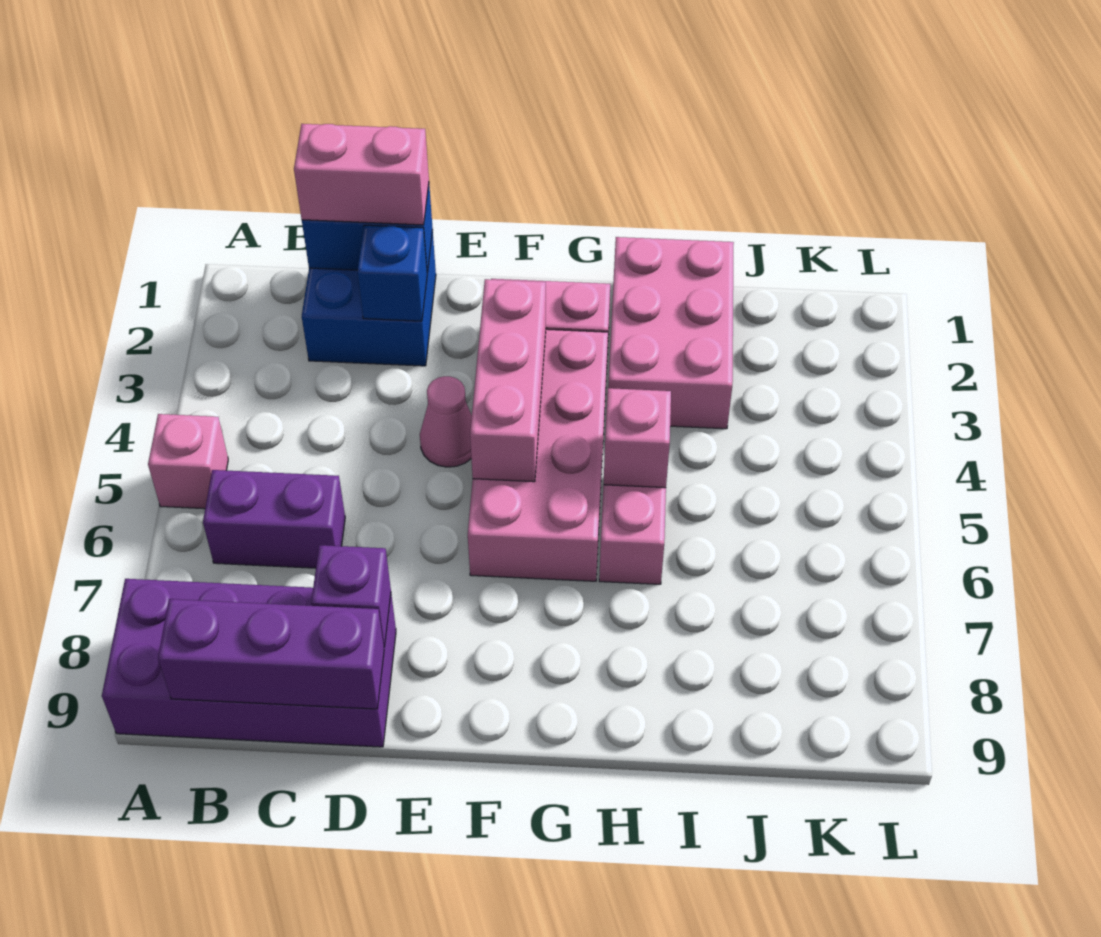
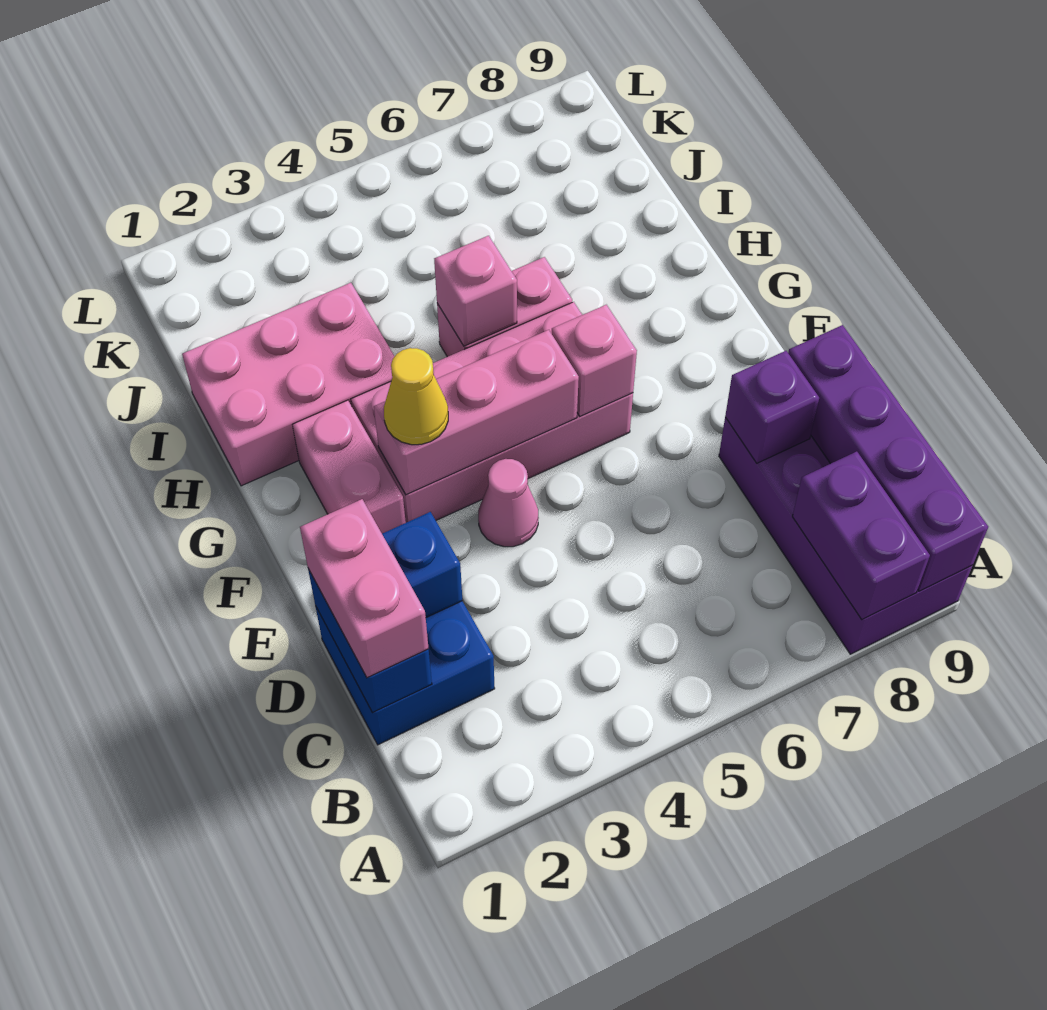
pink 1x1 brick [148,414,228,509] -> pink 1x1 brick moved to [552,305,637,417]
purple 1x2 brick [203,470,345,568] -> purple 1x2 brick moved to [792,451,930,619]
purple 1x3 brick [158,599,384,709] -> purple 1x4 brick [788,325,988,591]
none -> yellow 1x1 cone [384,348,448,445]

